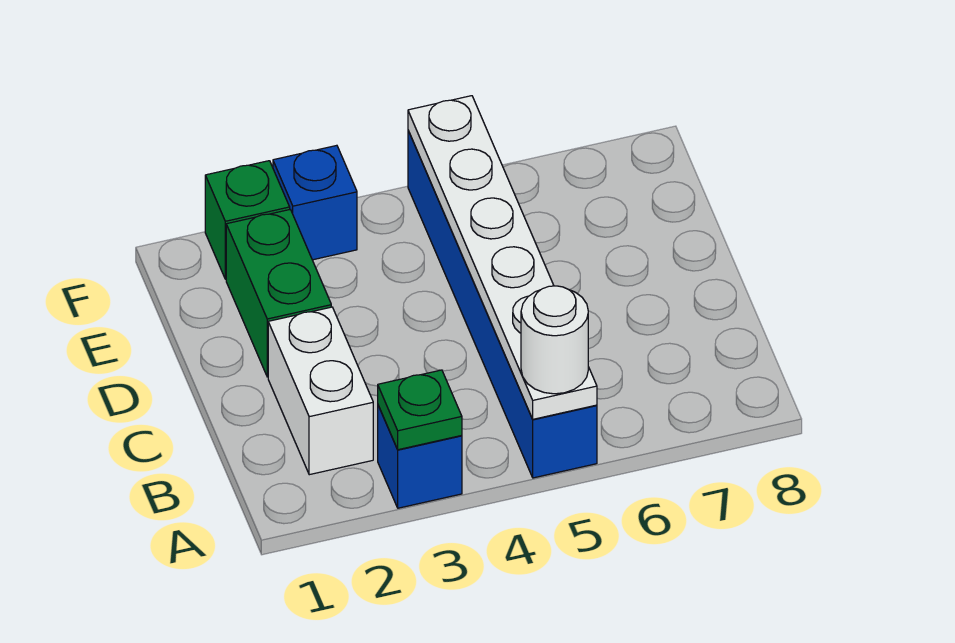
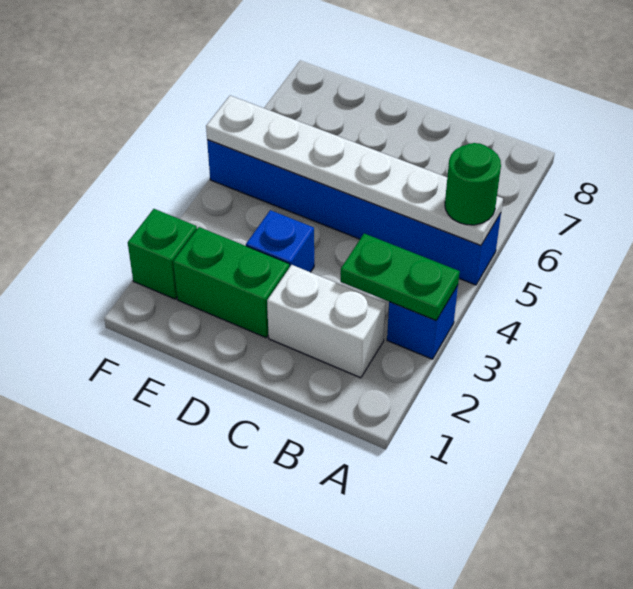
green 1x1 plate [378,370,462,450] -> green 1x2 plate [341,234,460,320]
white 1x1 round brick [521,286,588,394] -> green 1x1 round brick [445,143,501,225]
blue 1x1 brick [273,145,357,260] -> blue 1x1 brick moved to [246,210,314,272]

